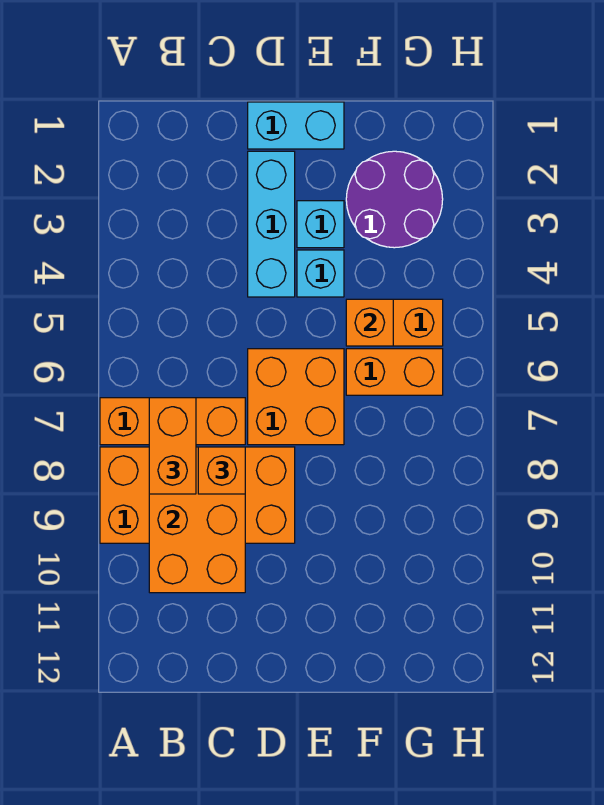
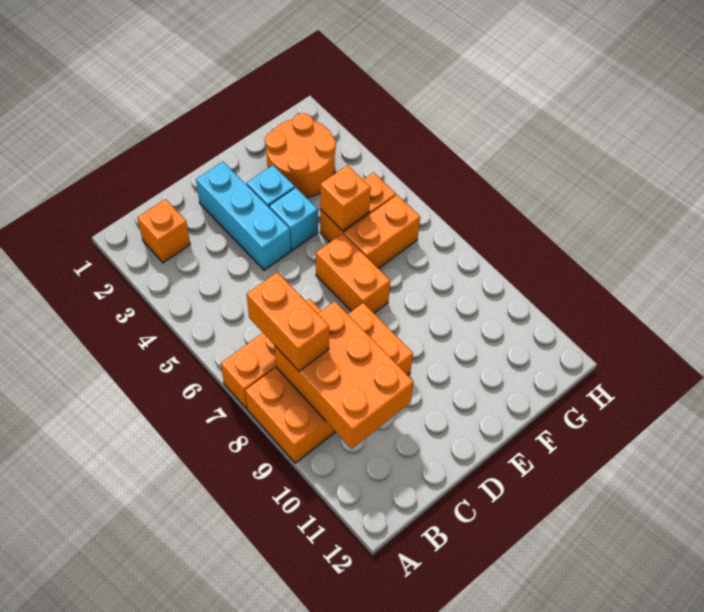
orange 1x1 brick [198,447,245,494] -> orange 1x1 brick moved to [137,199,190,263]
cyan 1x2 brick [248,102,344,149] -> none
orange 2x2 brick [248,349,344,445] -> orange 1x2 brick [316,234,390,313]
purple 2x2 round brick [346,151,443,248] -> orange 2x2 round brick [265,113,336,198]

